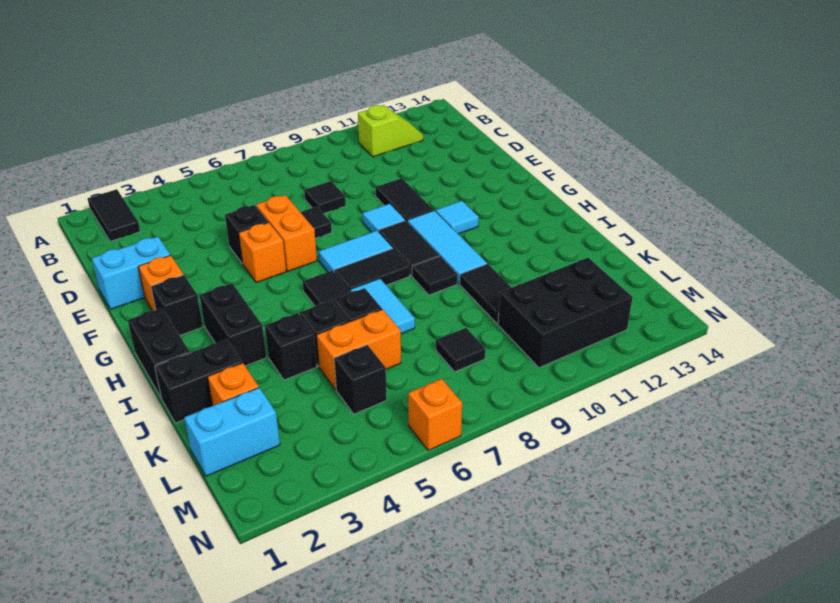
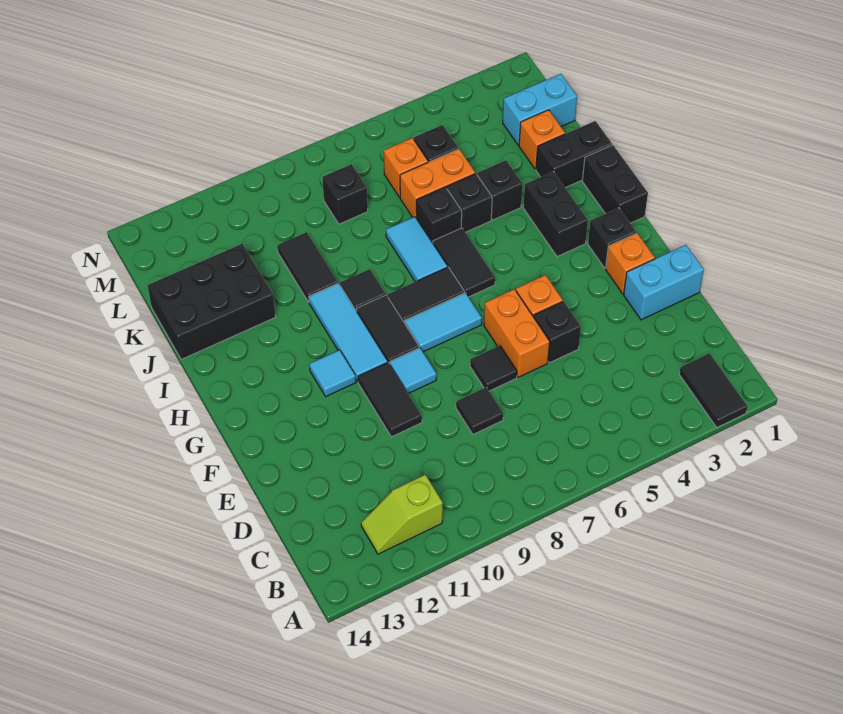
black 1x1 tile [436,328,485,372] -> black 1x1 brick [322,164,368,224]
black 2x3 brick [498,258,632,368] -> black 2x3 brick moved to [148,244,276,359]
orange 1x1 brick [408,379,462,451] -> orange 1x1 brick moved to [384,138,428,197]

